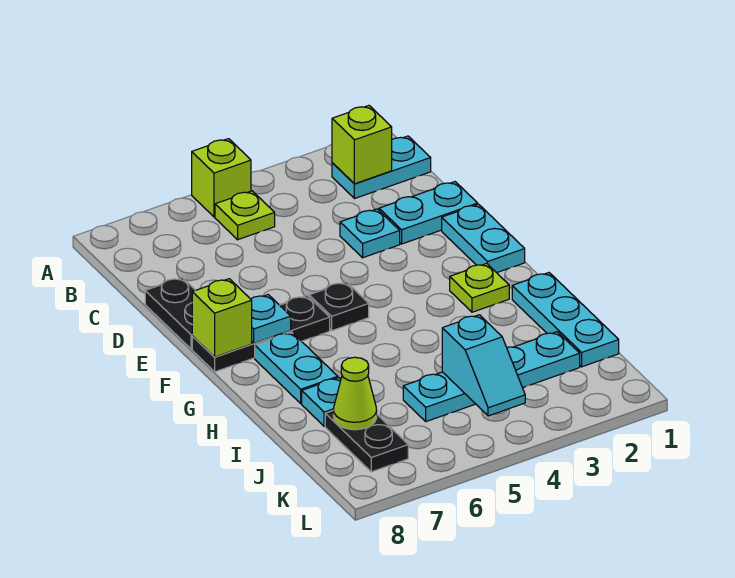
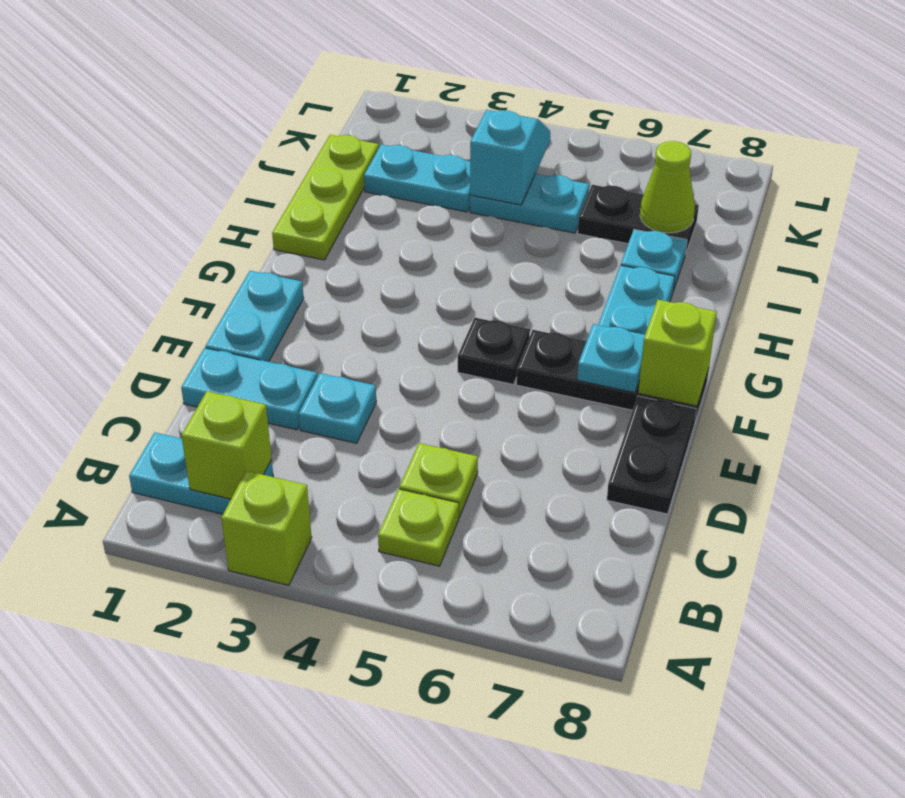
lime 1x1 brick [192,139,251,217] -> lime 1x1 brick moved to [221,471,312,585]
lime 1x1 plate [450,263,509,312] -> lime 1x1 plate moved to [399,443,478,517]
cyan 1x3 plate [512,273,619,367] -> lime 1x3 plate [272,135,379,260]
black 1x2 plate [325,411,408,472] -> black 1x2 plate turned to [578,185,699,255]

